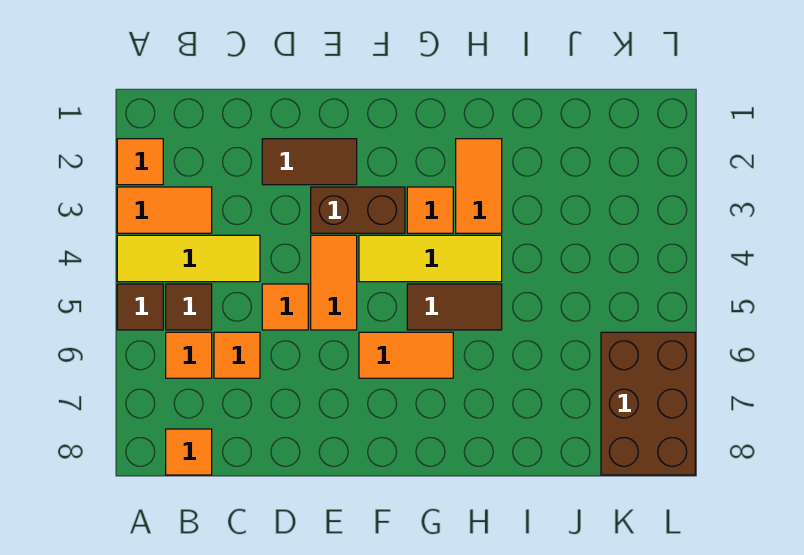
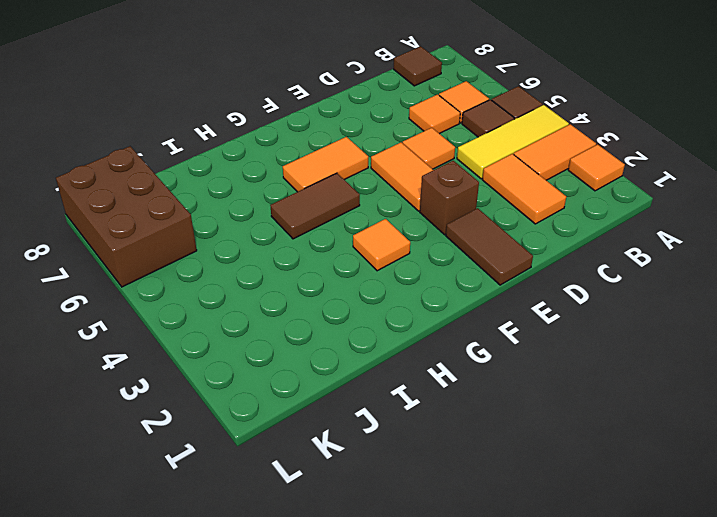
orange 1x1 tile [166,429,212,475] -> brown 1x1 tile [394,46,442,86]
brown 1x2 tile [262,139,357,185] -> brown 1x2 tile turned to [446,208,533,285]
brown 1x2 brick [311,187,405,233] -> brown 1x1 brick [420,161,479,235]
yellow 1x3 tile [359,235,502,282] -> none
orange 1x2 tile [456,139,502,233] -> orange 1x2 tile moved to [482,154,566,224]

